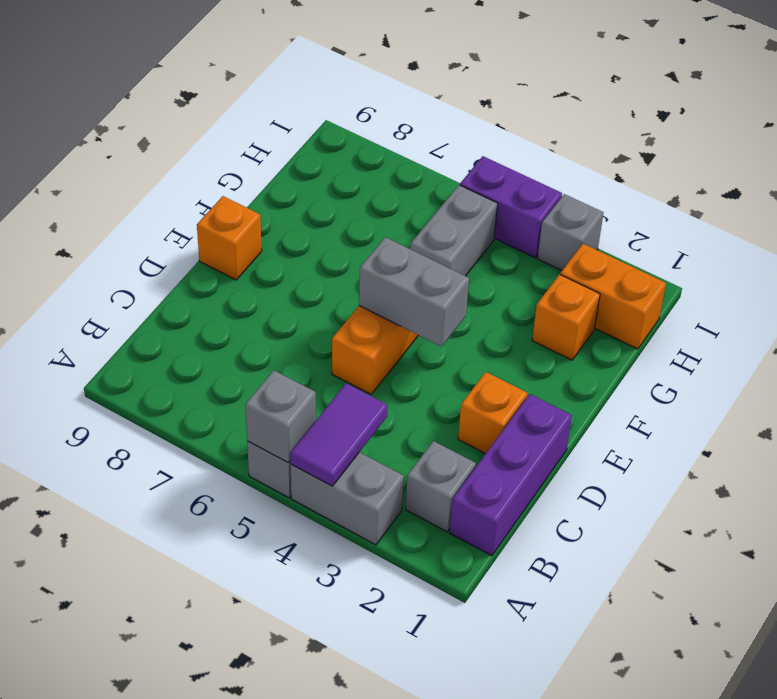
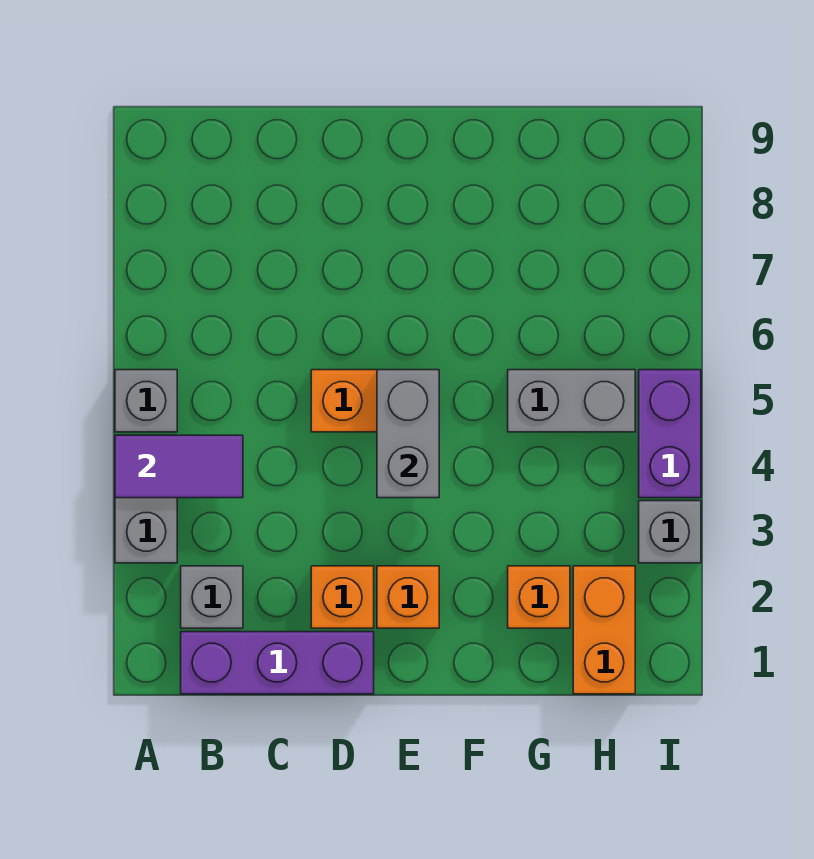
grey 1x1 brick [245,370,316,463] -> none
orange 1x1 brick [197,196,262,280] -> orange 1x1 brick moved to [377,566,439,628]

